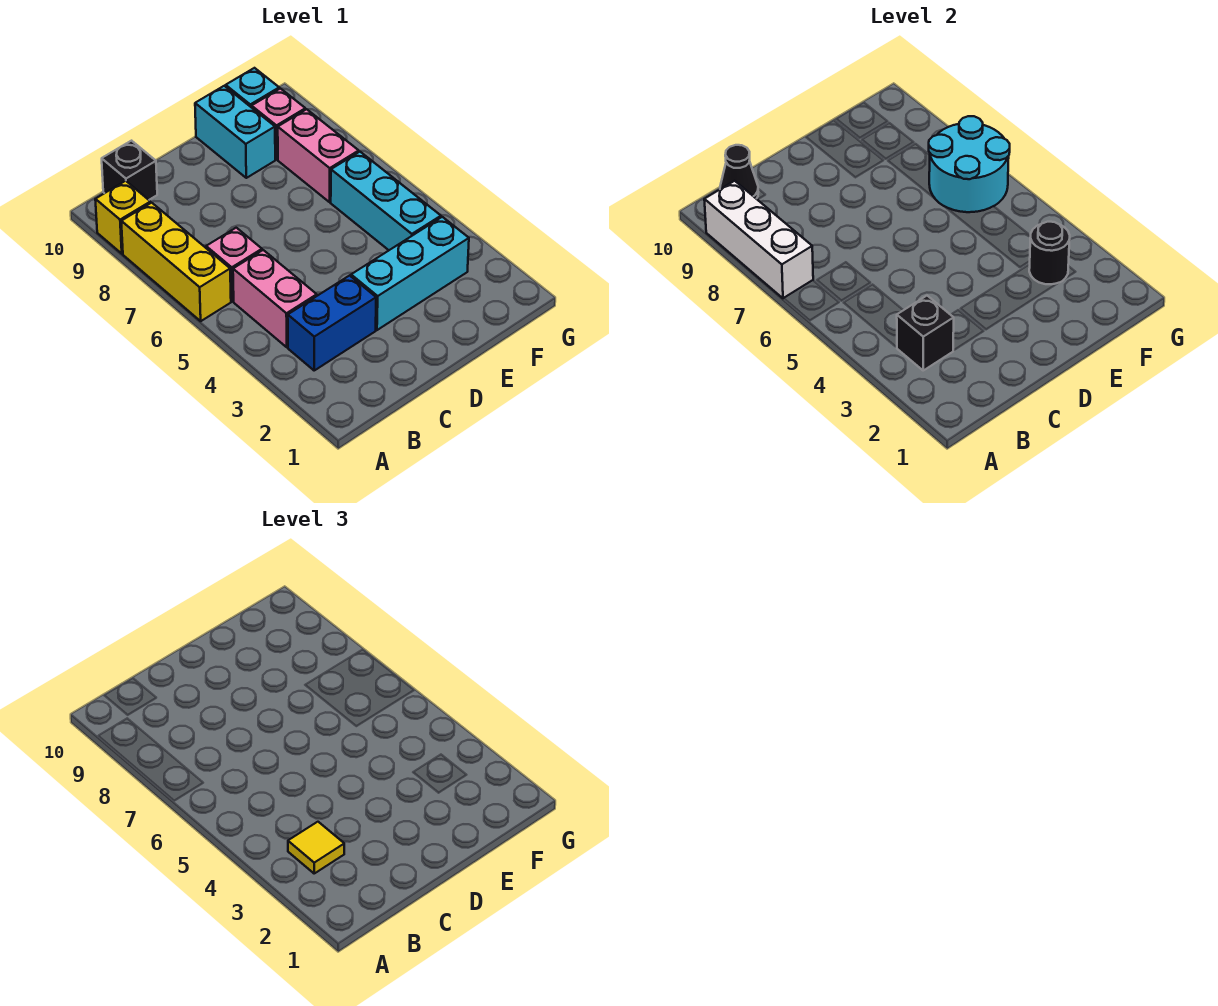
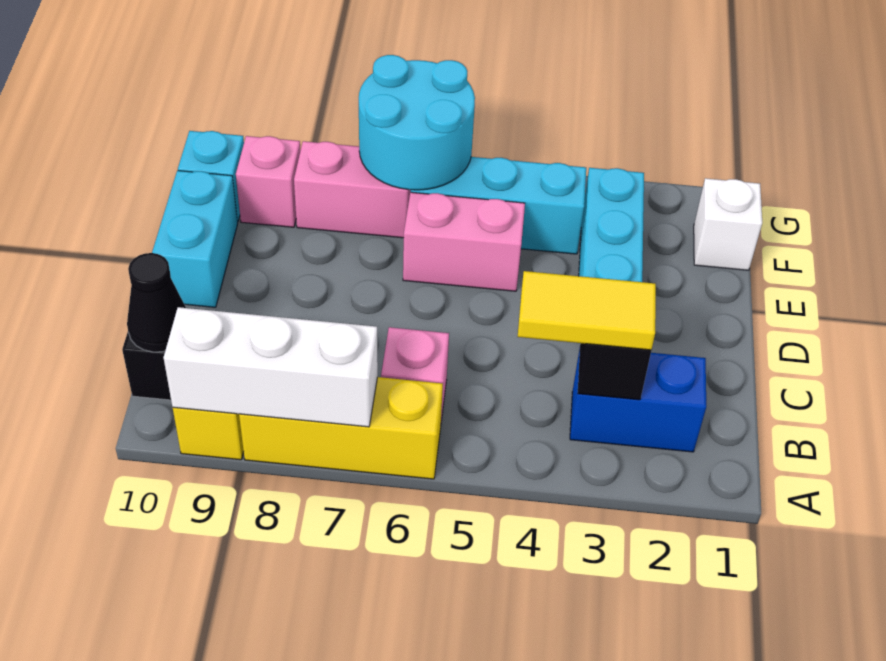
blue 1x2 brick [288,276,376,370] -> blue 1x2 brick turned to [570,349,706,452]
yellow 1x1 tile [288,822,344,873] -> yellow 1x2 tile [518,271,656,350]
pink 1x2 brick [233,250,317,347] -> pink 1x2 brick moved to [403,192,525,291]
cyan 1x2 brick [195,86,275,178] -> cyan 1x2 brick turned to [152,171,238,307]
none -> white 1x1 brick [694,178,762,270]
black 1x1 round brick [1029,222,1070,284] -> none

